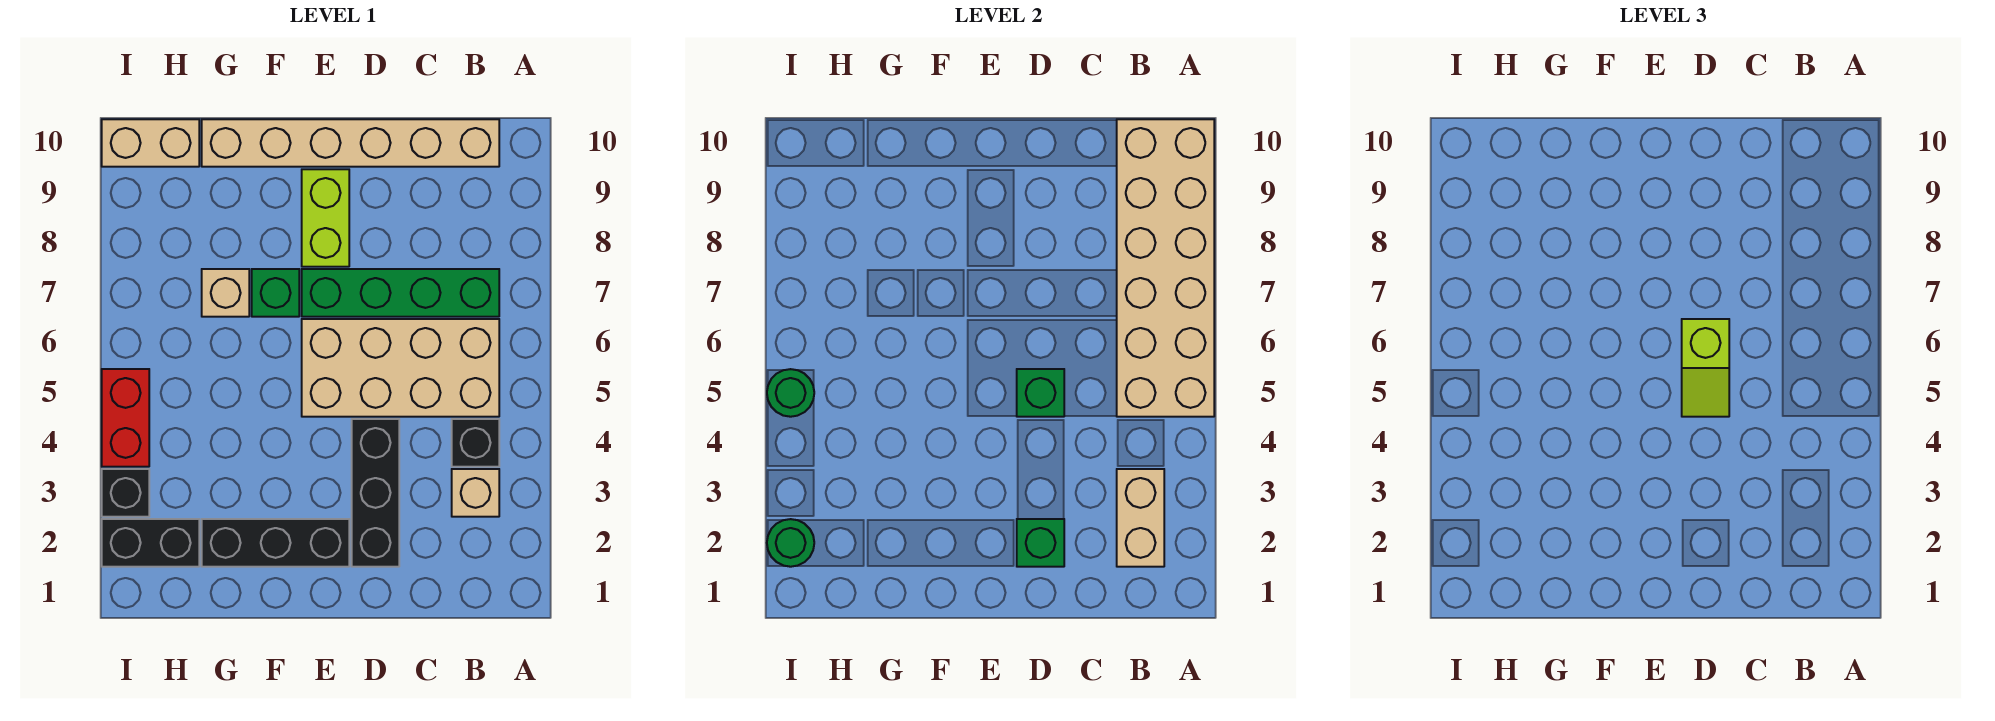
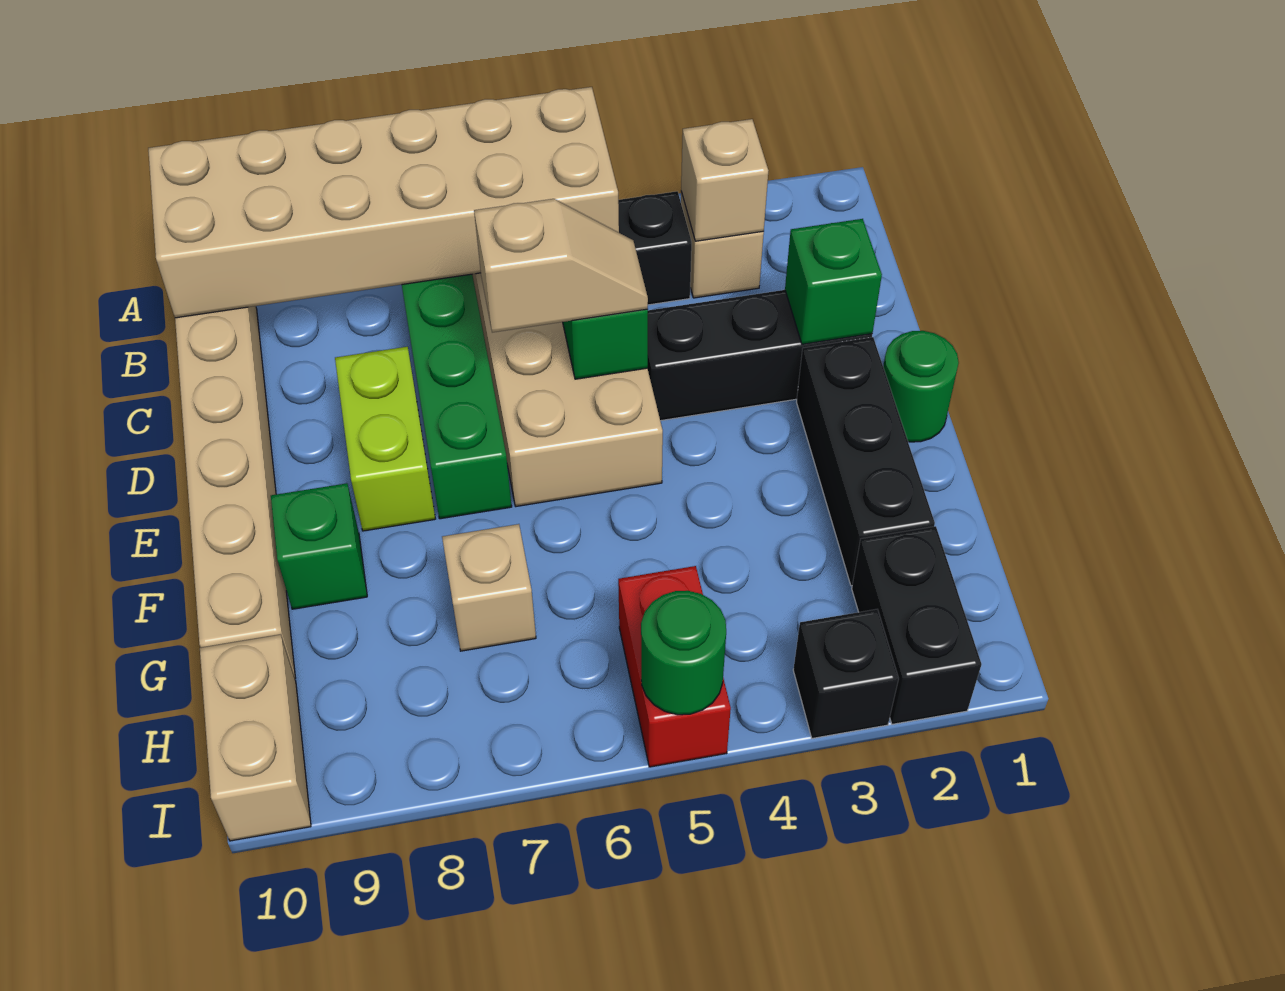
tan 1x2 brick [1117,469,1164,567] -> tan 1x1 brick [681,119,768,241]
lime 1x2 slope [1682,319,1729,417] -> tan 1x2 slope [474,199,648,333]
lime 1x2 brick [302,169,349,267] -> lime 1x2 brick turned to [335,347,435,531]
green 1x1 brick [252,269,299,317] -> green 1x1 brick moved to [271,483,367,609]
green 1x1 round brick [767,519,814,567] -> green 1x1 round brick moved to [883,331,959,442]
red 1x2 brick [102,369,149,467] -> red 1x2 brick turned to [618,566,731,767]

